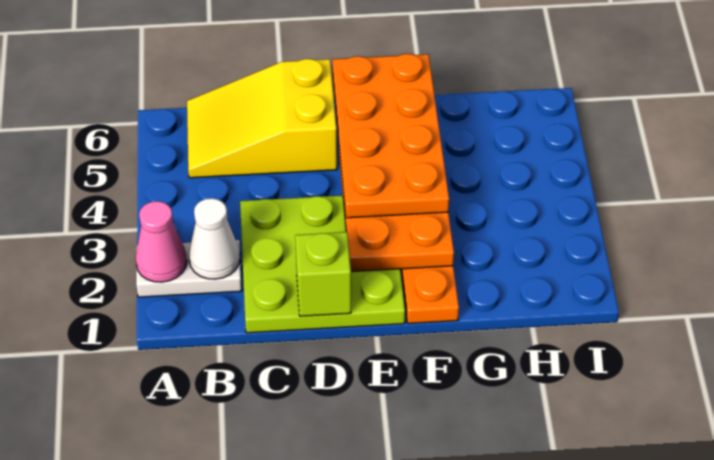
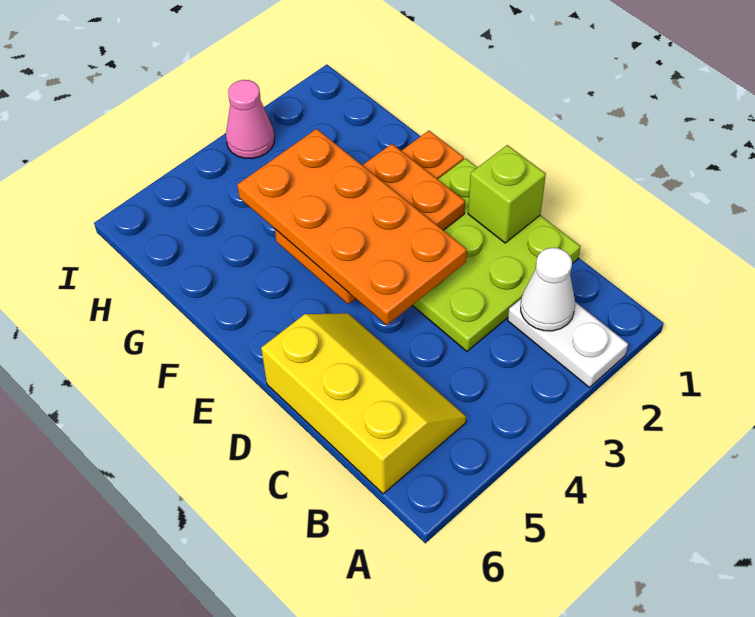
pink 1x1 cone [135,201,187,282] -> pink 1x1 cone moved to [226,80,275,158]
yellow 2x3 slope [187,59,337,178] -> yellow 2x3 slope turned to [261,313,466,494]
orange 2x4 plate [333,54,449,218] -> orange 2x4 plate turned to [237,129,467,325]

